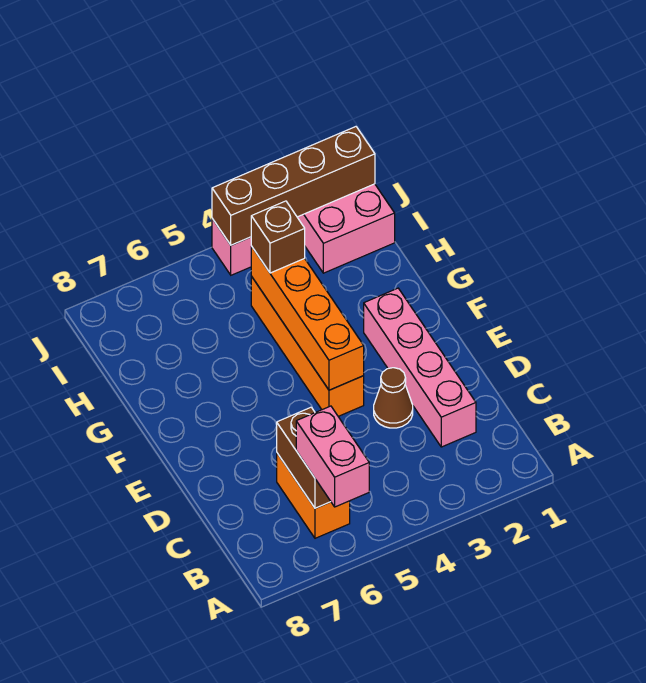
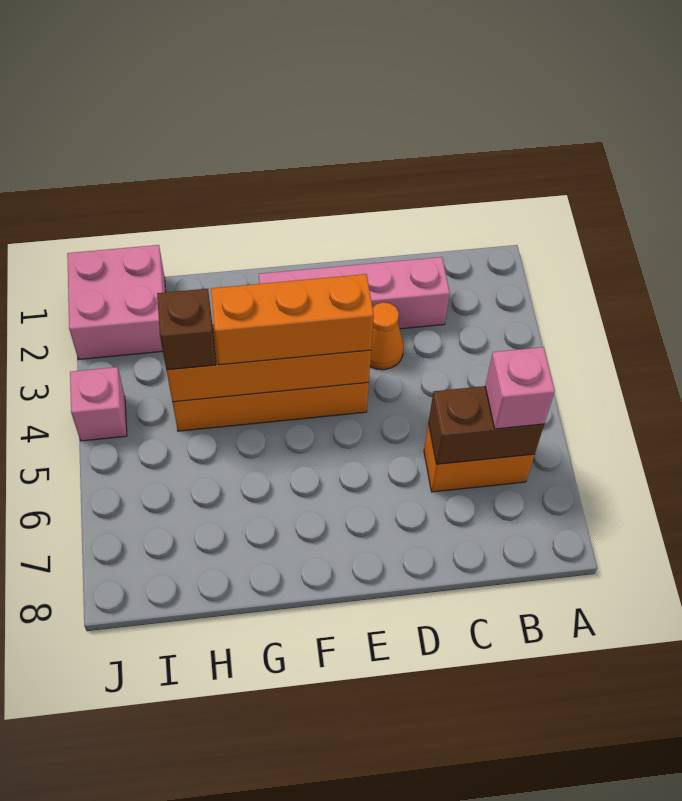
pink 1x2 brick [296,406,369,507] -> pink 1x1 brick [485,347,555,429]
brown 1x1 cone [374,368,413,428] -> orange 1x1 cone [370,302,404,370]
none -> orange 1x3 brick [211,274,374,365]
brown 1x4 brick [212,127,375,245] -> none

